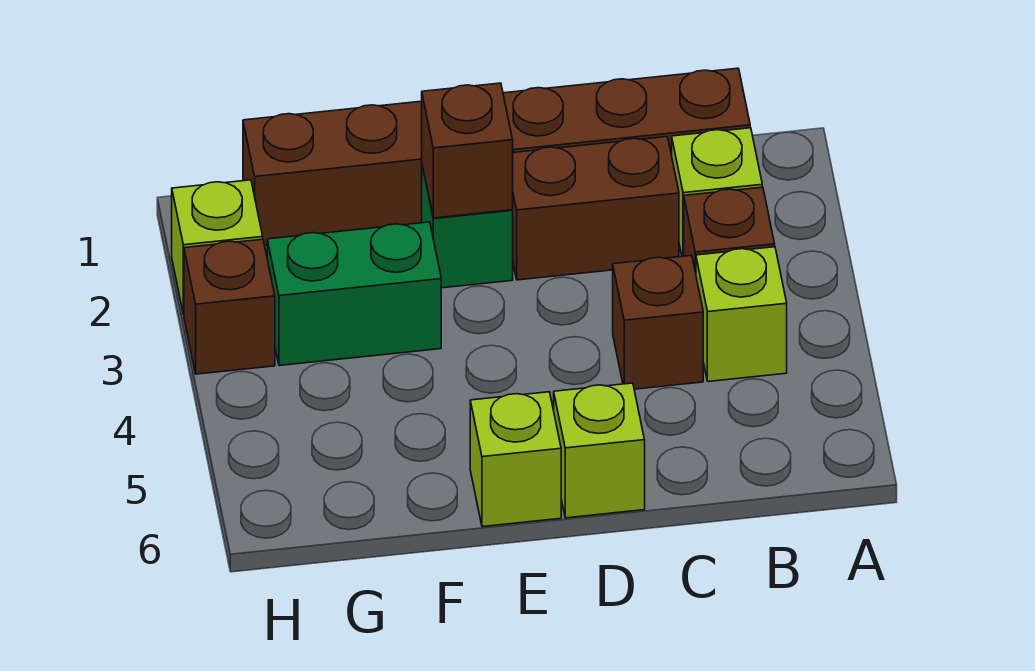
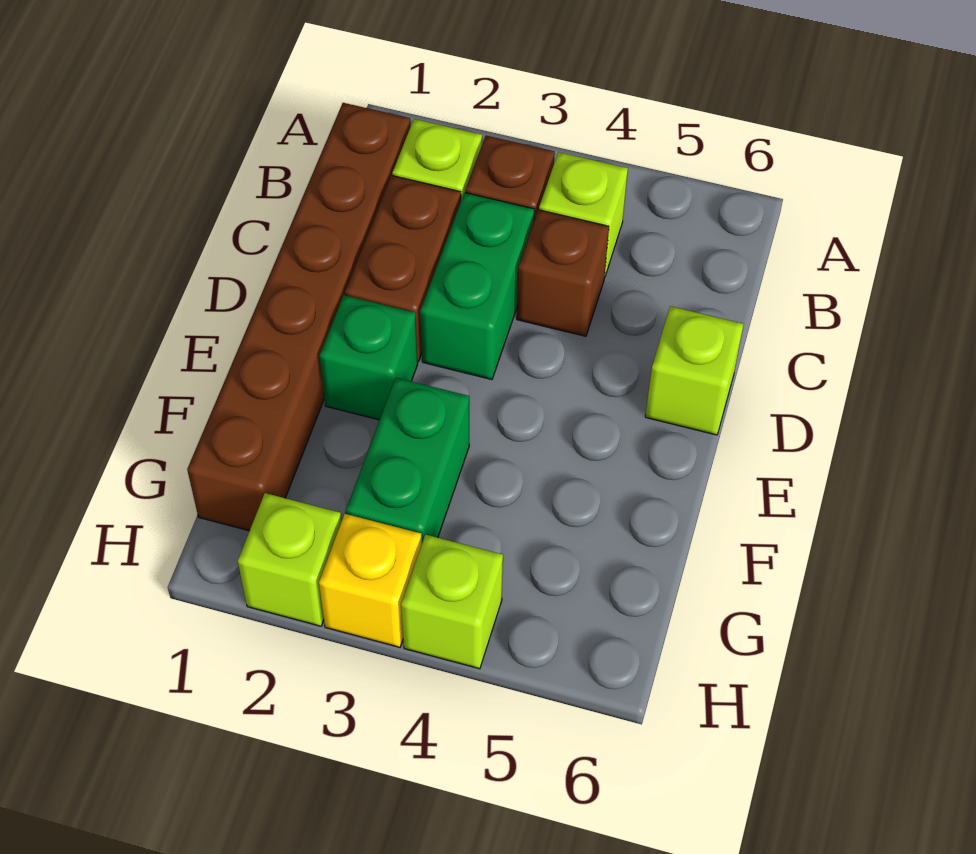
none -> green 1x2 brick [420,193,535,380]
brown 1x1 brick [422,83,513,218] -> none
lime 1x1 brick [470,392,561,527] -> lime 1x1 brick moved to [401,535,503,669]
brown 1x1 brick [184,239,275,374] -> yellow 1x1 brick [319,514,422,647]

